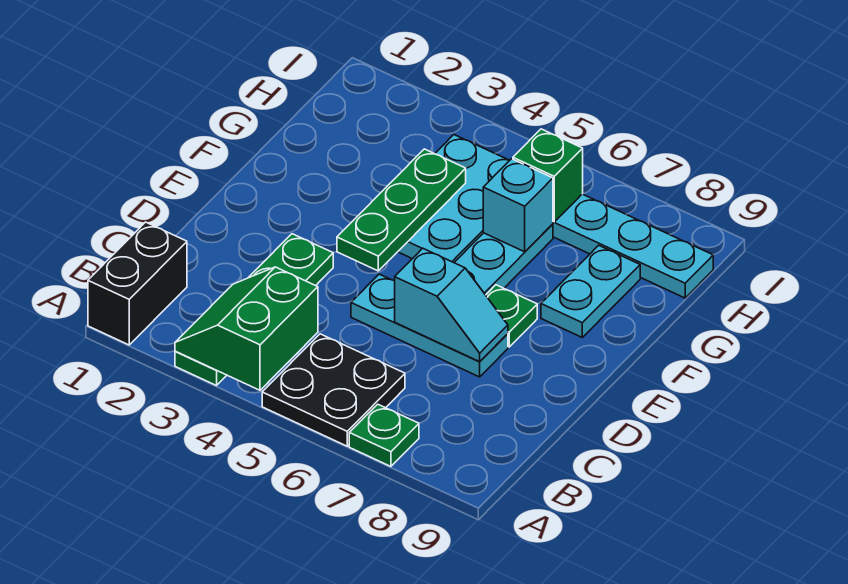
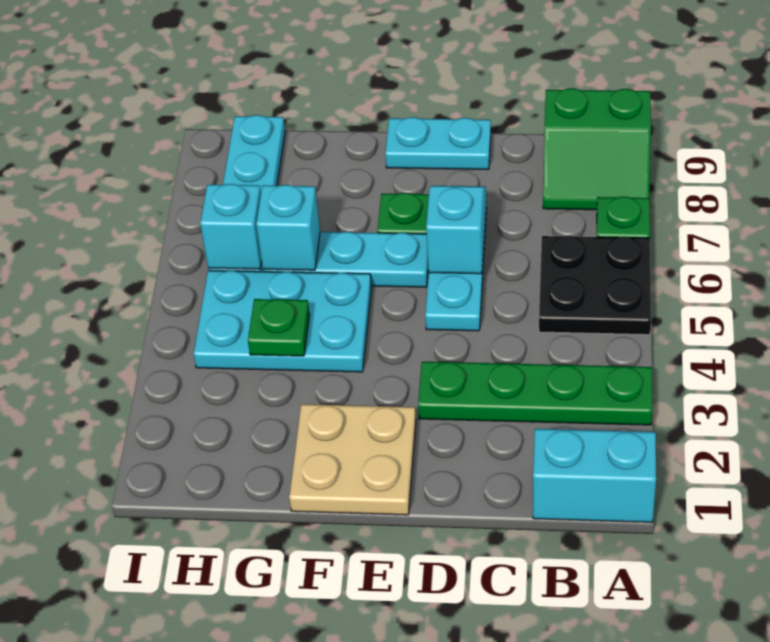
black 1x2 brick [88,222,187,345] -> cyan 1x2 brick [533,429,656,522]
green 2x2 slope [175,267,318,390] -> green 2x2 slope moved to [543,88,651,210]
none -> tan 2x2 plate [289,404,416,515]
green 1x3 plate [337,149,466,271] -> green 1x1 plate [248,299,310,356]
cyan 1x2 plate [541,245,640,337] -> cyan 1x2 plate moved to [385,117,491,170]
green 1x1 brick [513,129,583,222] -> cyan 1x1 brick [200,184,262,269]

